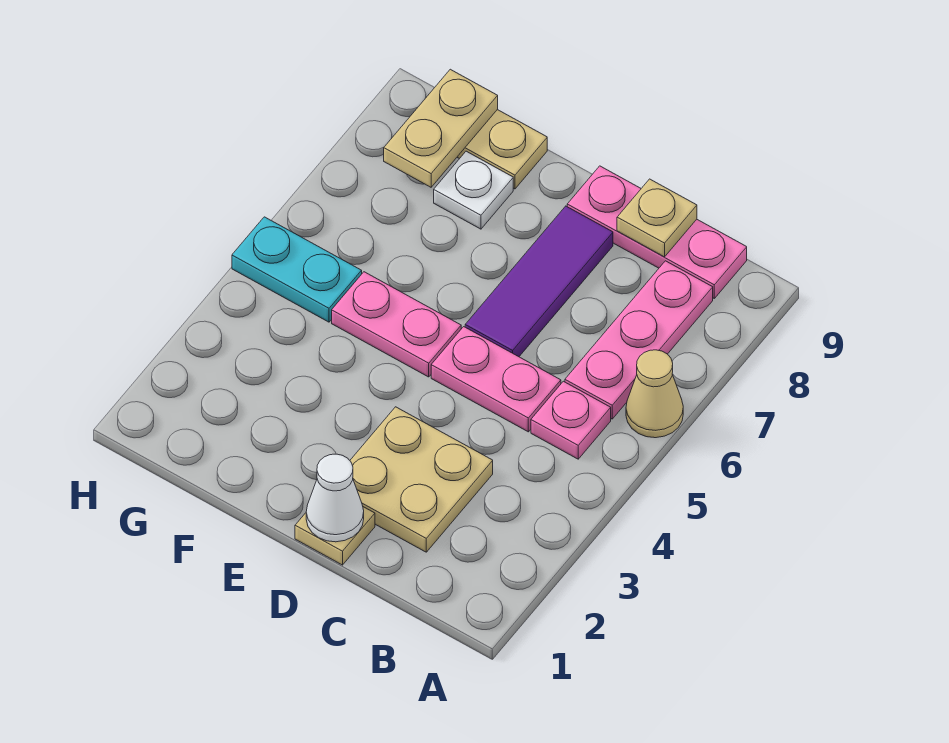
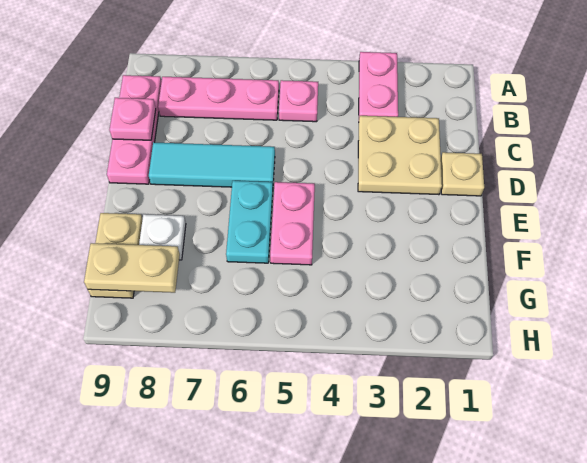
tan 1x1 cone [626,350,683,438] -> none
pink 1x2 plate [431,327,561,432] -> pink 1x2 plate moved to [359,52,398,117]
tan 1x1 plate [617,179,697,257] -> pink 1x1 plate [109,98,156,140]
white 1x1 cone [306,454,364,542] -> none
purple 1x3 tile [465,206,613,357] -> cyan 1x3 tile [149,142,275,187]
cyan 1x2 plate [232,217,362,322] -> cyan 1x2 plate moved to [226,181,273,263]

